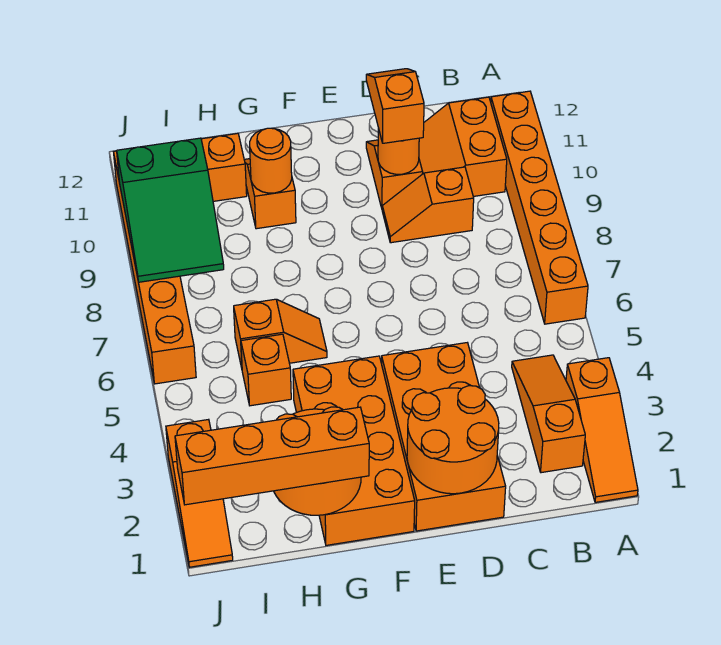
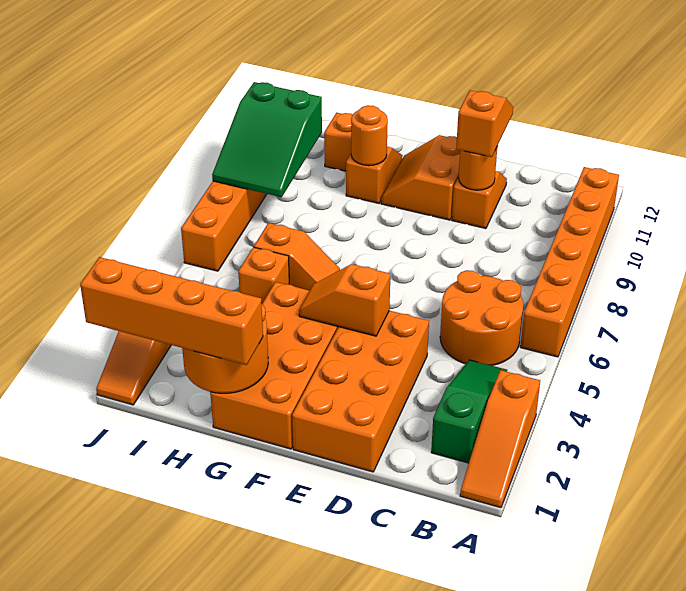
orange 1x3 slope [512,355,585,473] -> green 1x3 slope [431,360,507,463]
orange 2x2 slope [419,97,507,196] -> orange 2x2 slope moved to [381,135,460,220]
orange 1x2 slope [382,167,474,243] -> orange 1x2 slope moved to [299,264,390,336]
orange 2x2 round brick [407,386,499,494] -> orange 2x2 round brick moved to [440,270,523,366]

